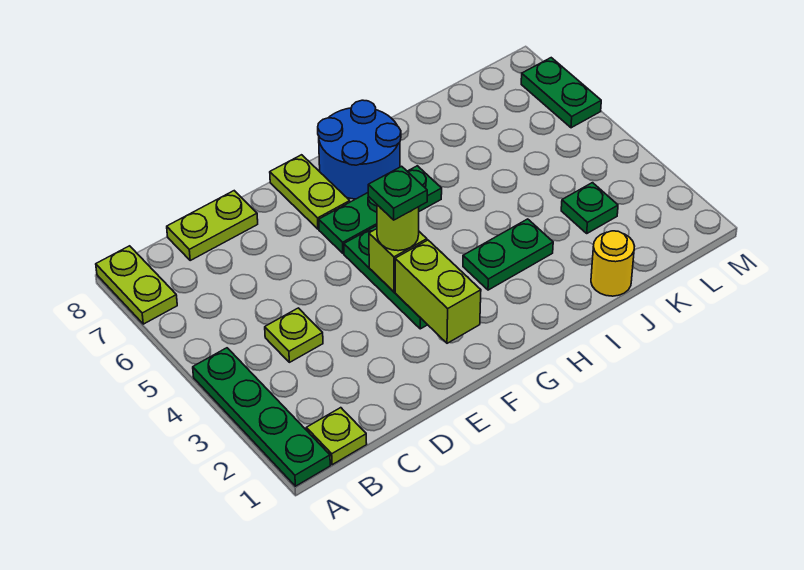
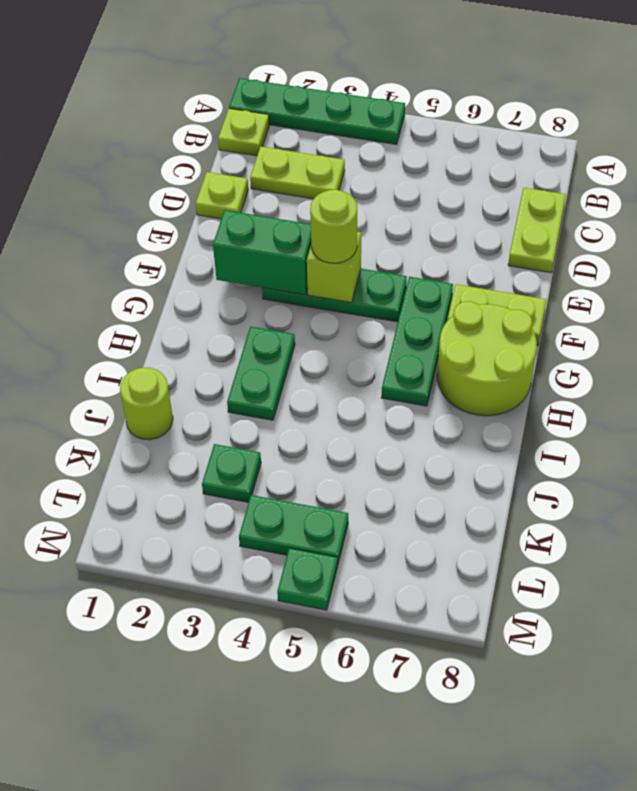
lime 1x2 plate [96,246,177,324] -> lime 1x2 plate moved to [250,147,345,199]
lime 1x1 plate [265,308,323,362] -> lime 1x1 plate moved to [195,172,248,219]
lime 1x2 brick [395,240,481,343] -> green 1x2 brick [213,210,311,295]
green 1x1 plate [368,166,427,220] -> green 1x1 plate moved to [277,548,338,610]
blue 2x2 round brick [318,100,401,199] -> lime 2x2 round brick [437,301,537,416]
yellow 1x1 round brick [591,231,635,296] -> lime 1x1 round brick [120,368,173,440]
green 1x2 plate [521,58,601,128] -> green 1x2 plate moved to [239,495,348,564]

